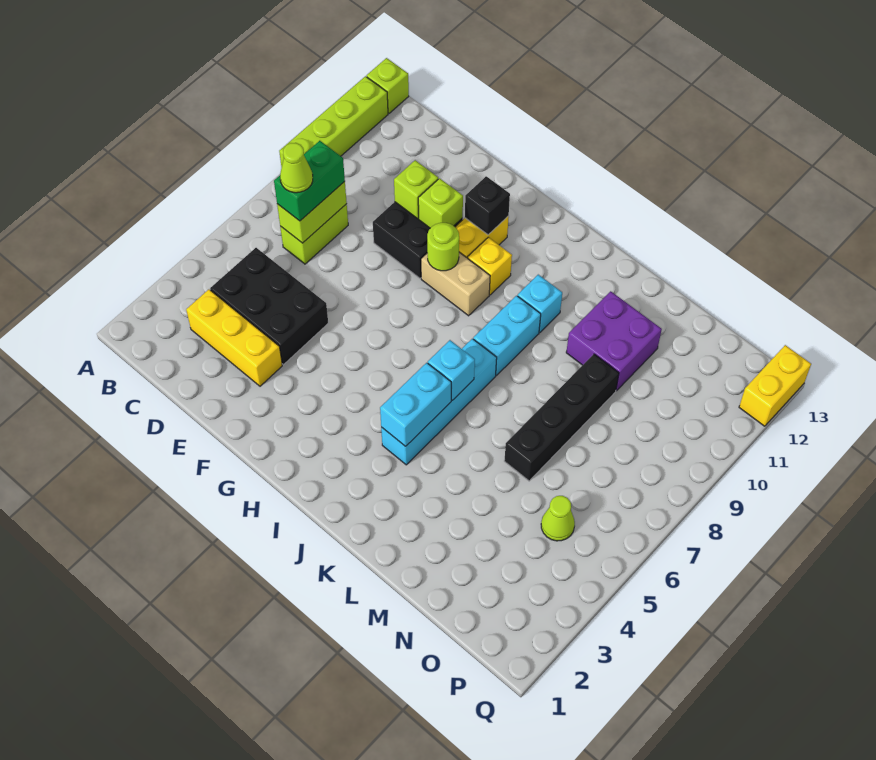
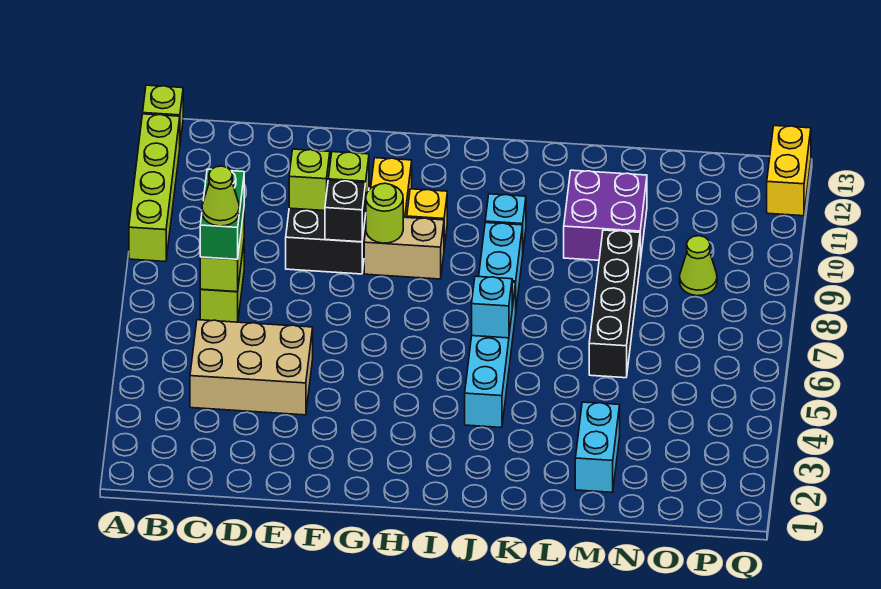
yellow 1x3 brick [186,290,282,386] -> none
black 2x3 brick [210,248,328,365] -> tan 2x3 brick [190,320,313,415]
black 1x1 brick [465,176,510,235] -> black 1x1 brick moved to [325,180,366,242]
cyan 1x2 brick [380,363,451,446] -> cyan 1x2 brick moved to [575,402,620,492]
lime 1x1 cone [541,496,575,541] -> lime 1x1 cone moved to [680,236,717,296]

